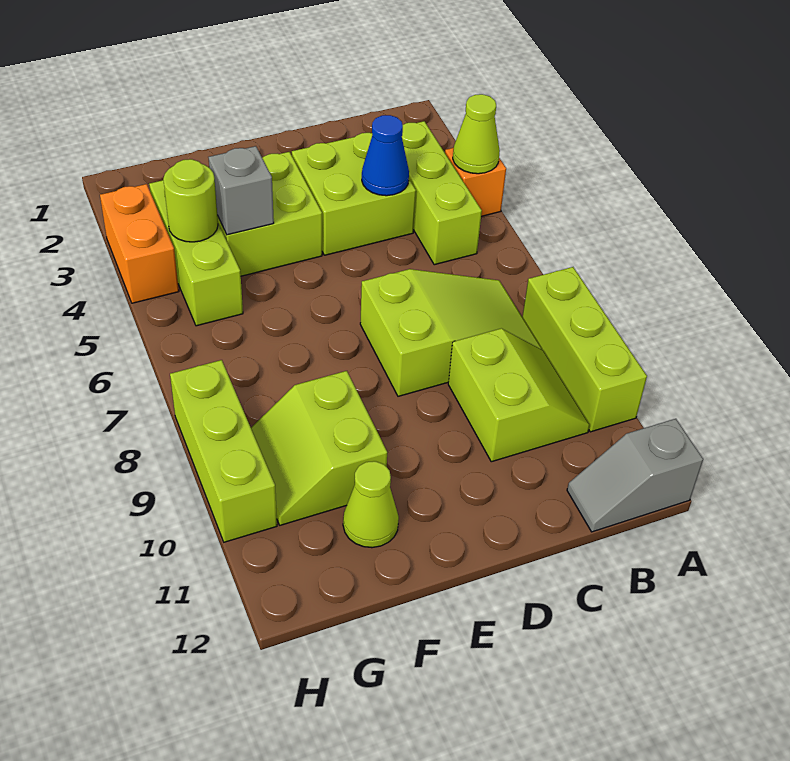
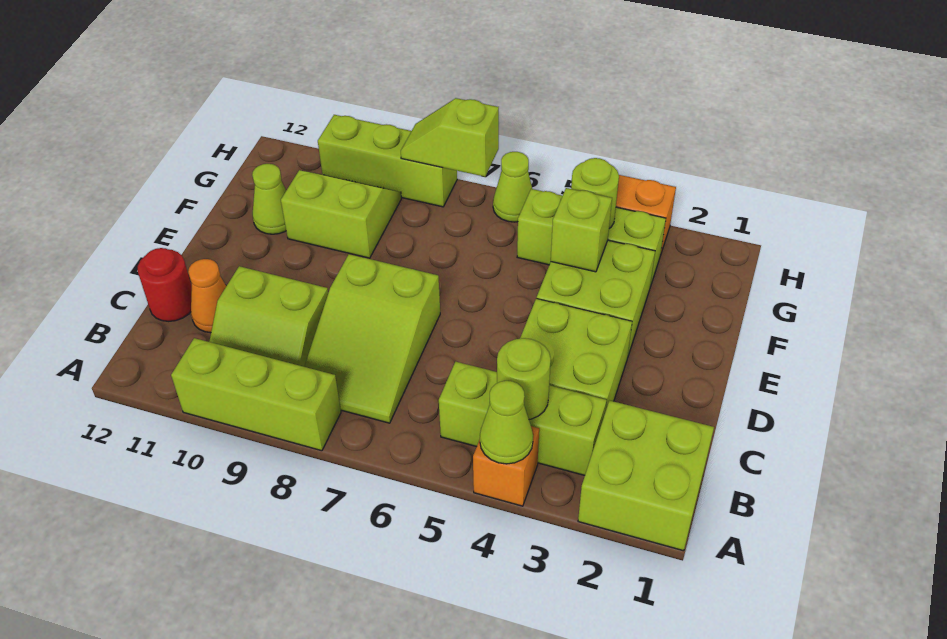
none -> lime 2x2 brick [578,401,714,551]
grey 1x2 slope [567,419,703,532] -> none
none -> lime 1x1 round brick [497,338,551,419]
blue 1x1 cone [362,115,409,196] -> none
none -> orange 1x1 cone [188,259,226,333]
none -> red 1x1 round brick [138,248,192,321]
grey 1x1 brick [209,146,274,235] -> lime 1x1 brick [551,188,612,272]
none -> lime 1x1 cone [493,152,532,222]
none -> lime 1x2 slope [401,98,499,177]

